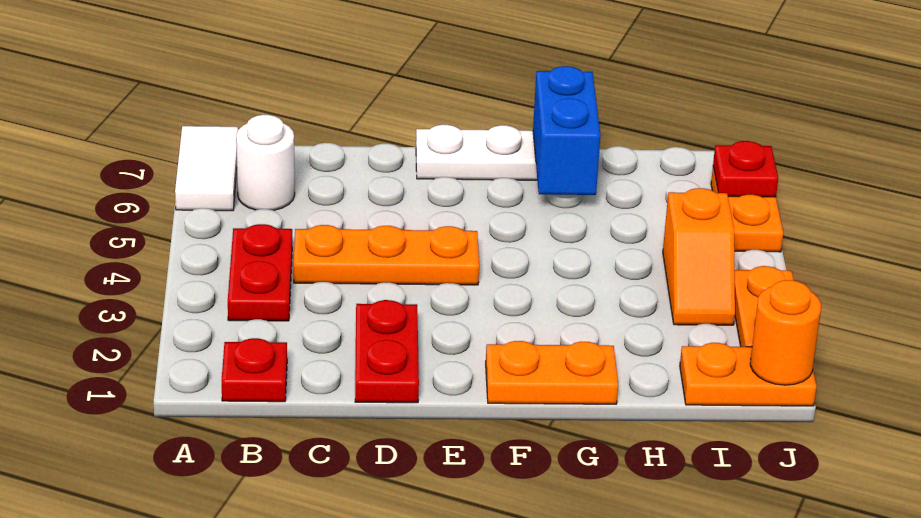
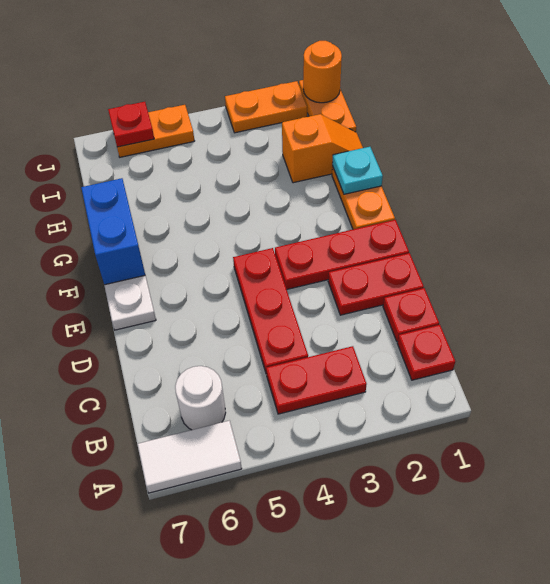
none -> red 1x1 plate [383,288,439,342]
orange 1x3 plate [294,225,479,285] -> red 1x3 plate [233,248,308,374]
none -> red 1x3 plate [275,220,409,289]
none -> cyan 1x1 plate [332,147,383,194]
blue 1x2 brick [533,66,601,195] -> blue 1x2 brick turned to [81,178,145,285]
orange 1x2 slope [663,188,735,325] -> orange 1x2 slope moved to [282,114,363,183]

